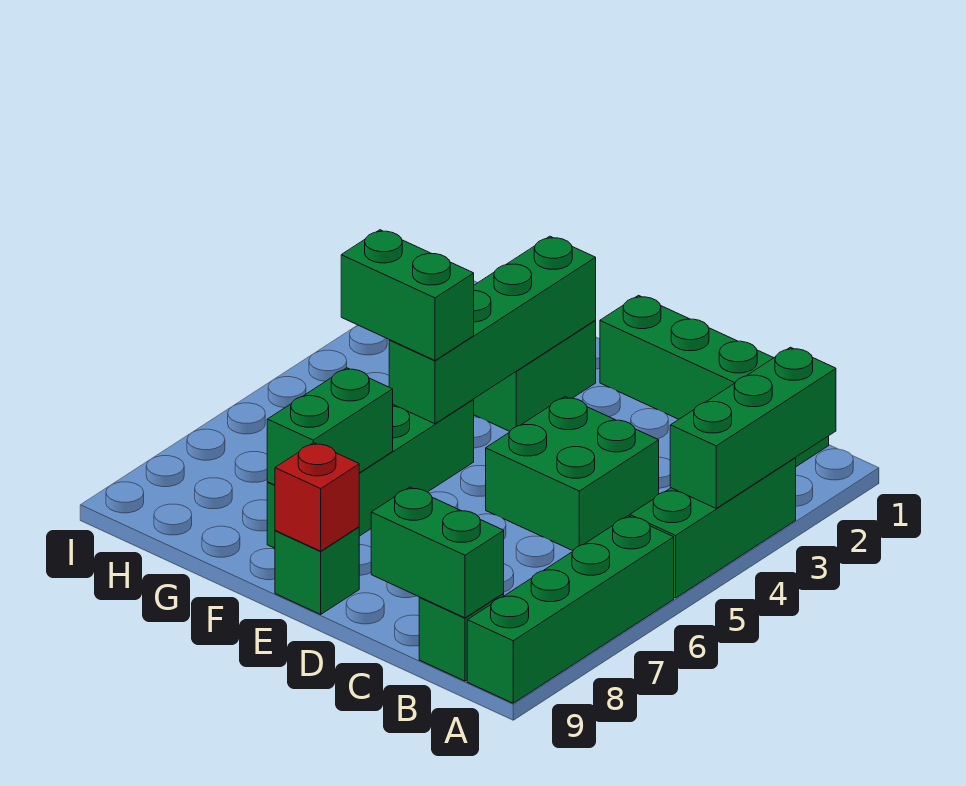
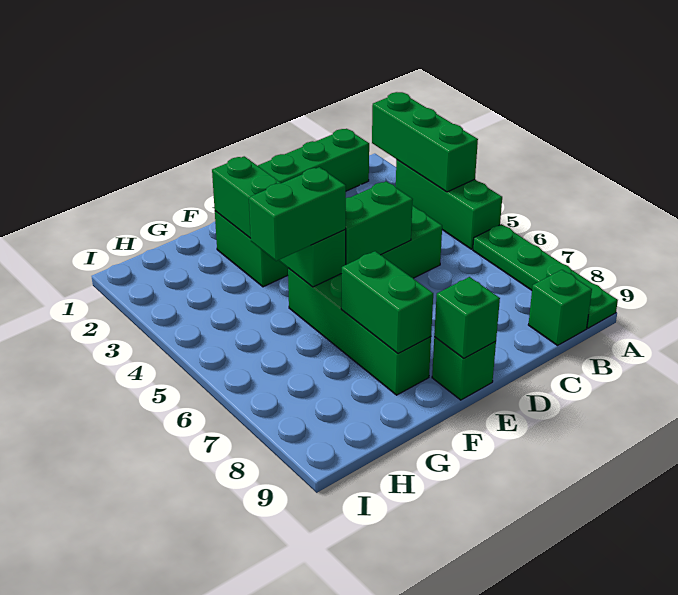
green 1x4 brick [467,516,674,703] -> green 1x4 plate [473,224,618,328]
green 1x2 brick [371,487,504,618] -> green 1x2 brick moved to [345,181,413,265]
red 1x1 brick [275,443,359,551] -> green 1x1 brick [434,277,500,358]

